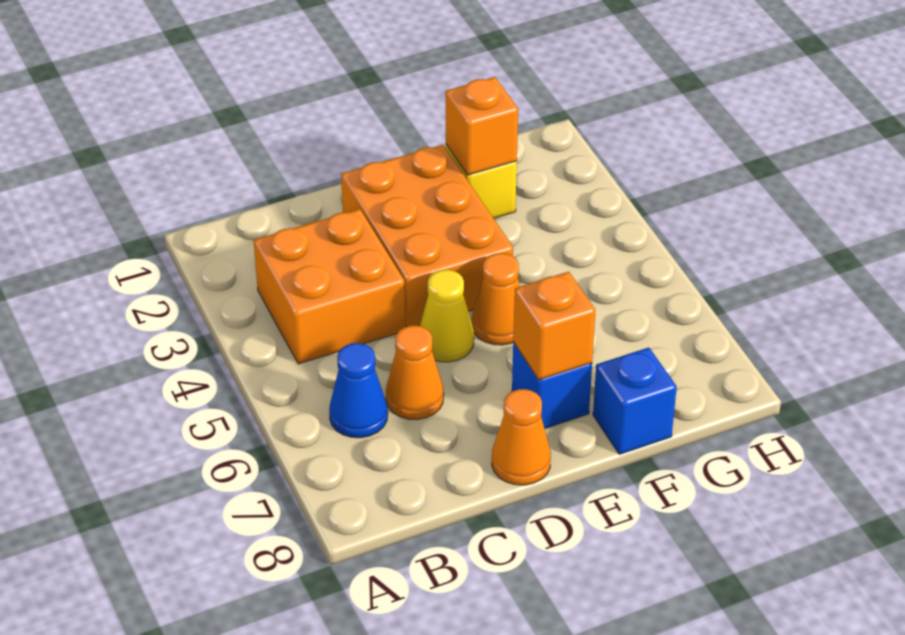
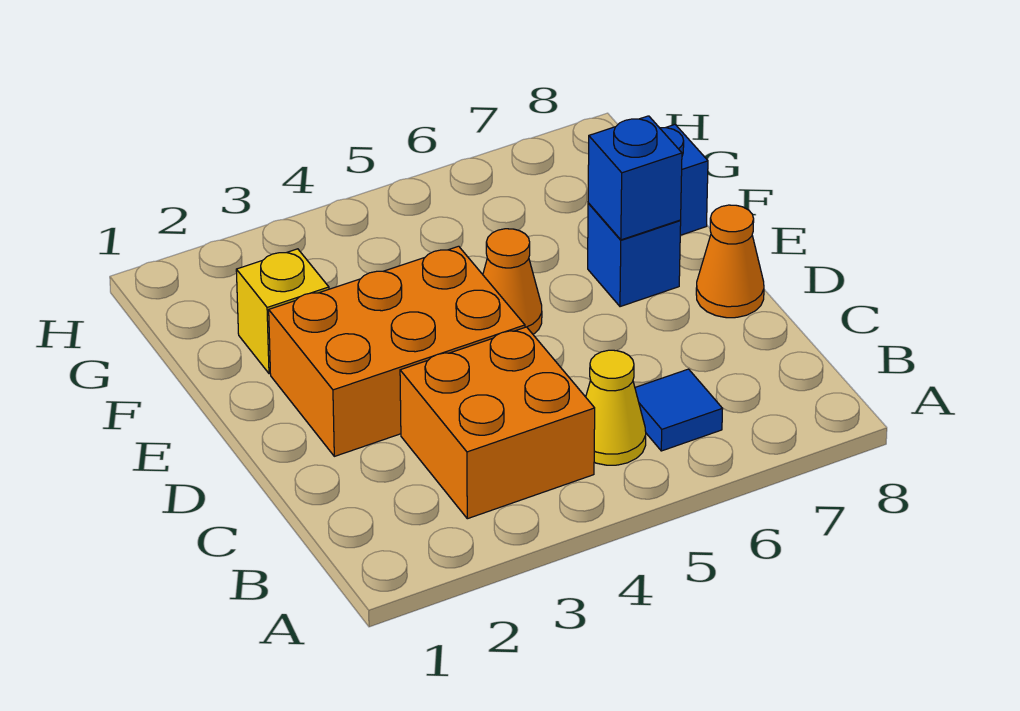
blue 1x1 cone [329,343,388,438] -> blue 1x1 tile [635,369,723,451]
orange 1x1 cone [386,326,444,420] -> none
yellow 1x1 cone [420,270,474,362] -> yellow 1x1 cone moved to [586,350,646,465]
orange 1x1 brick [513,272,595,380] -> blue 1x1 brick [588,116,682,240]
orange 1x1 brick [445,77,518,175] -> none

